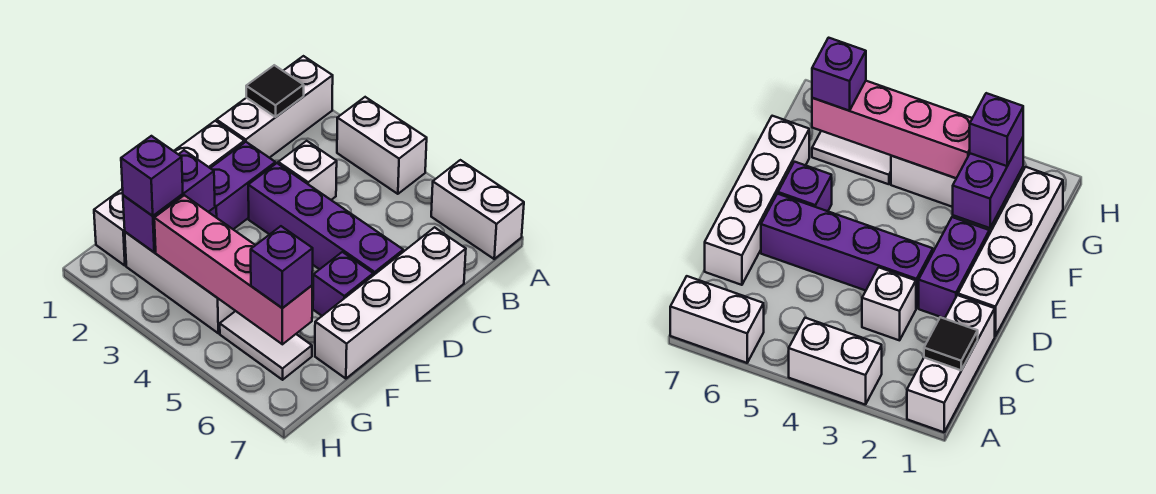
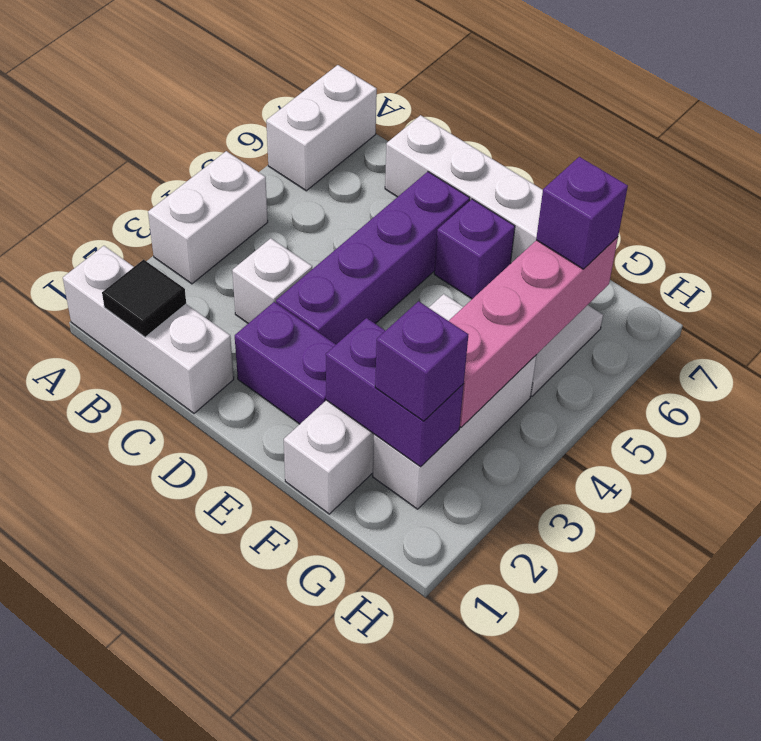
white 1x4 brick [94,121,244,266] -> white 1x4 brick turned to [284,294,463,514]

